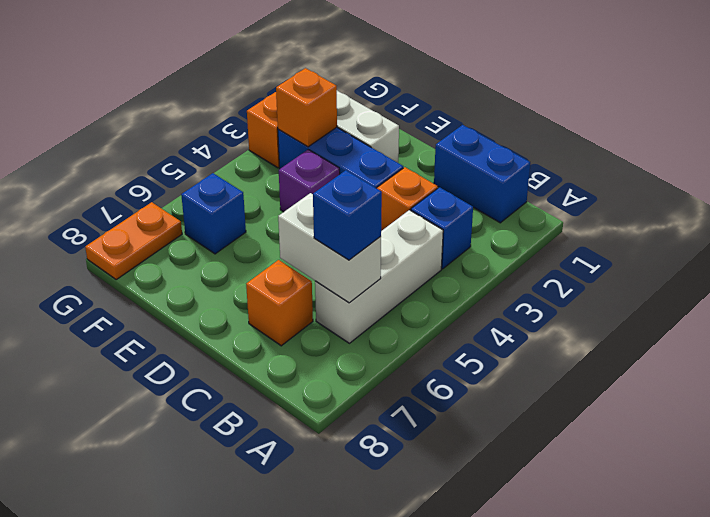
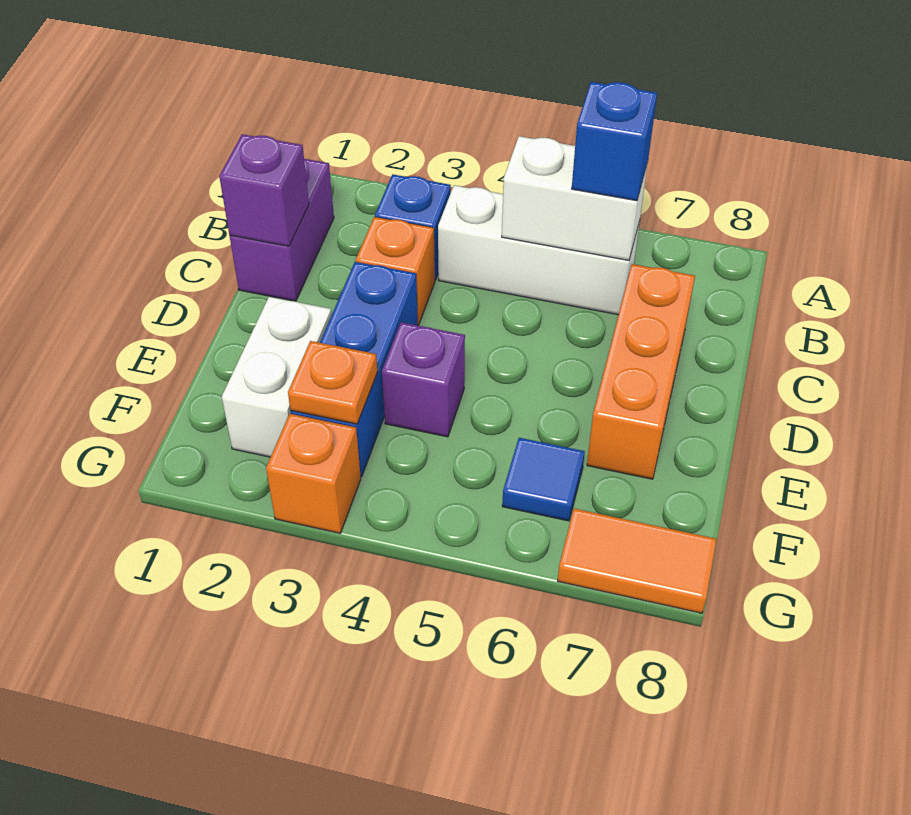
blue 1x2 brick [434,125,530,223] -> purple 1x2 brick [230,159,334,301]
white 1x2 brick [278,193,381,303] -> white 1x2 brick turned to [502,136,648,260]
none -> purple 1x1 brick [219,134,309,246]
orange 1x1 brick [246,260,313,346] -> orange 1x3 brick [587,264,695,479]
orange 1x1 brick [276,68,337,147] -> orange 1x1 plate [288,341,377,424]
blue 1x1 brick [181,173,246,254] -> blue 1x1 tile [502,438,585,521]
orange 1x2 plate [85,202,182,280] -> orange 1x2 tile [558,509,717,613]

